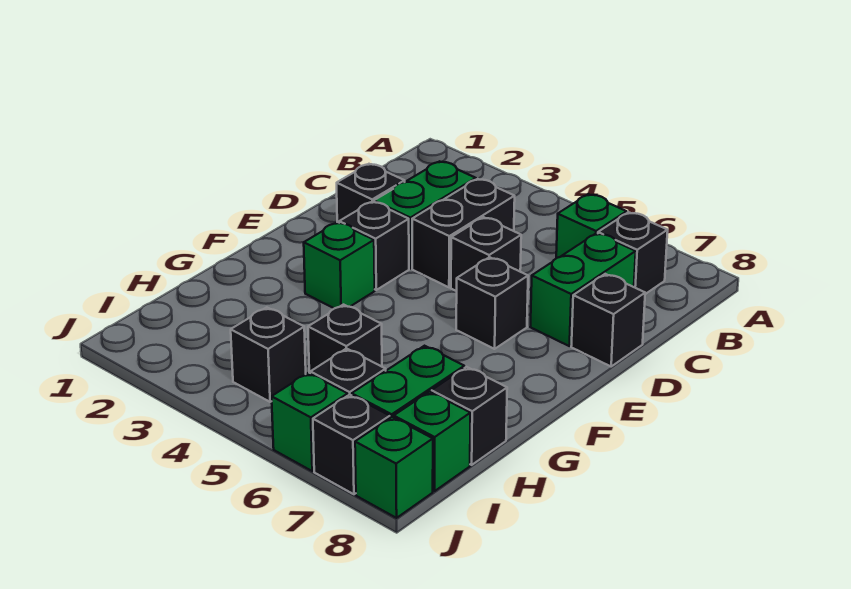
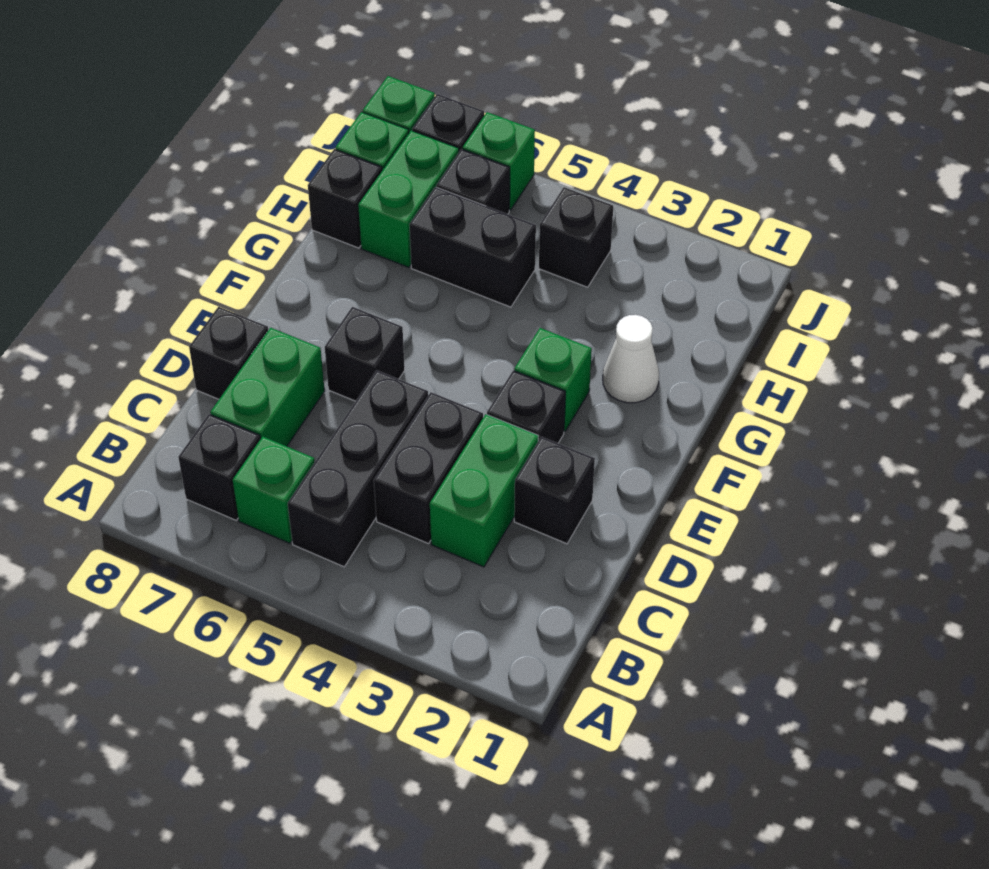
black 1x1 brick [451,217,521,291] -> black 1x3 brick [288,370,428,567]
none -> white 1x1 cone [603,315,659,403]
black 1x1 brick [308,305,382,373] -> black 1x2 brick [409,187,536,307]

